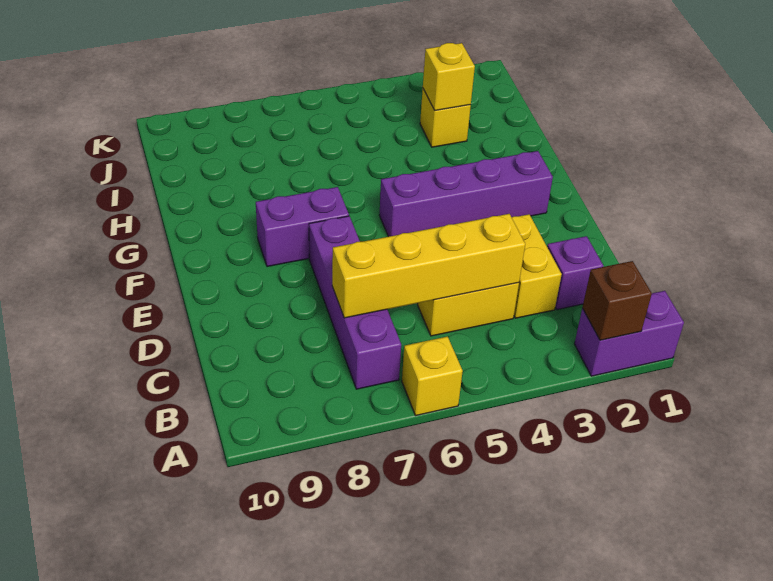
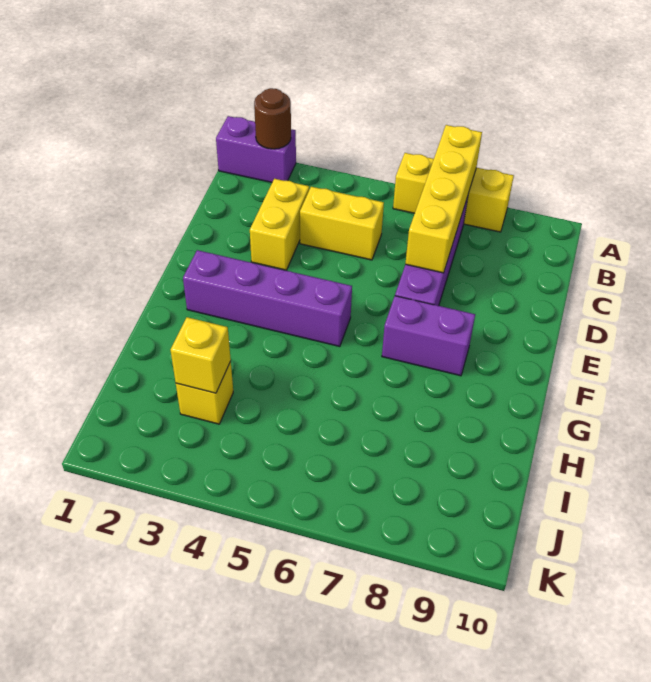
brown 1x1 brick [582,261,652,340] -> brown 1x1 round brick [254,88,291,149]
yellow 1x1 brick [402,337,463,416] -> yellow 1x3 brick [393,153,514,232]
purple 1x1 brick [547,236,603,310] -> none
yellow 1x4 brick [332,214,525,318] -> yellow 1x4 brick turned to [405,125,482,273]

